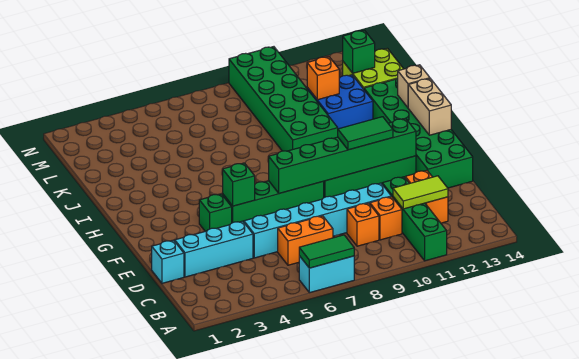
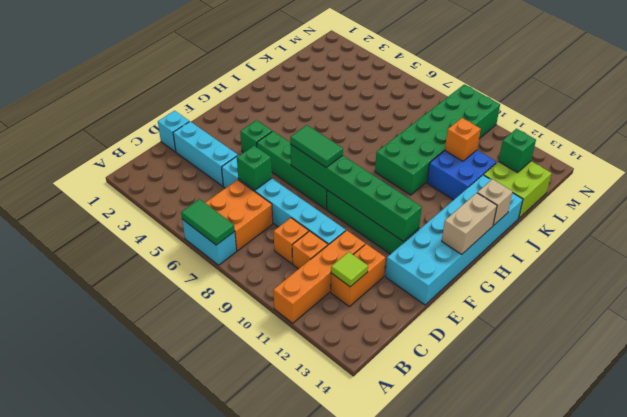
green 1x4 brick [382,177,447,261] -> orange 1x4 brick [273,230,365,323]
orange 1x2 brick [278,216,333,265] -> orange 2x2 brick [205,180,273,251]
lime 1x2 tile [393,176,448,209] -> lime 1x1 tile [331,252,368,287]
green 2x6 brick [364,78,473,188] -> cyan 2x6 brick [385,175,523,305]
green 1x1 brick [223,163,255,206] -> green 1x1 brick moved to [237,146,272,190]
green 1x2 tile [338,117,393,150] -> green 1x2 tile moved to [290,125,343,168]

